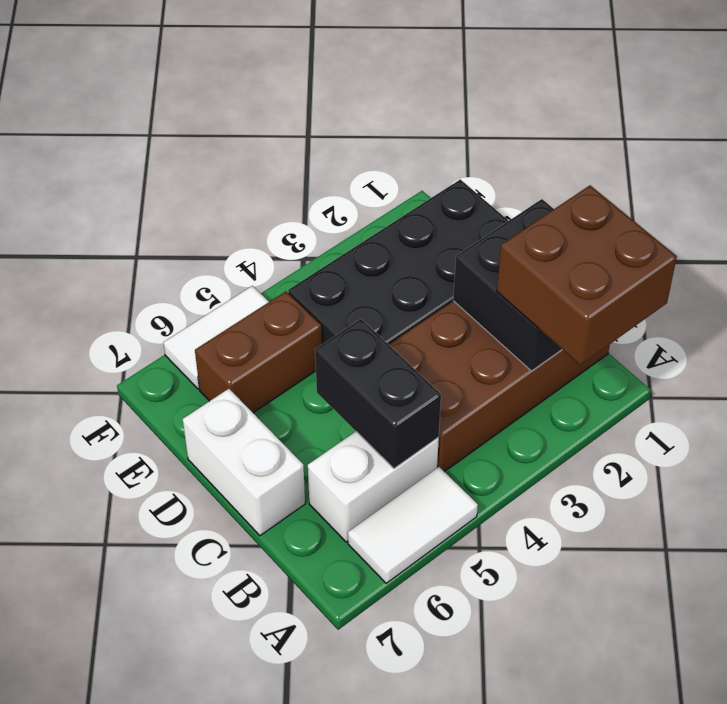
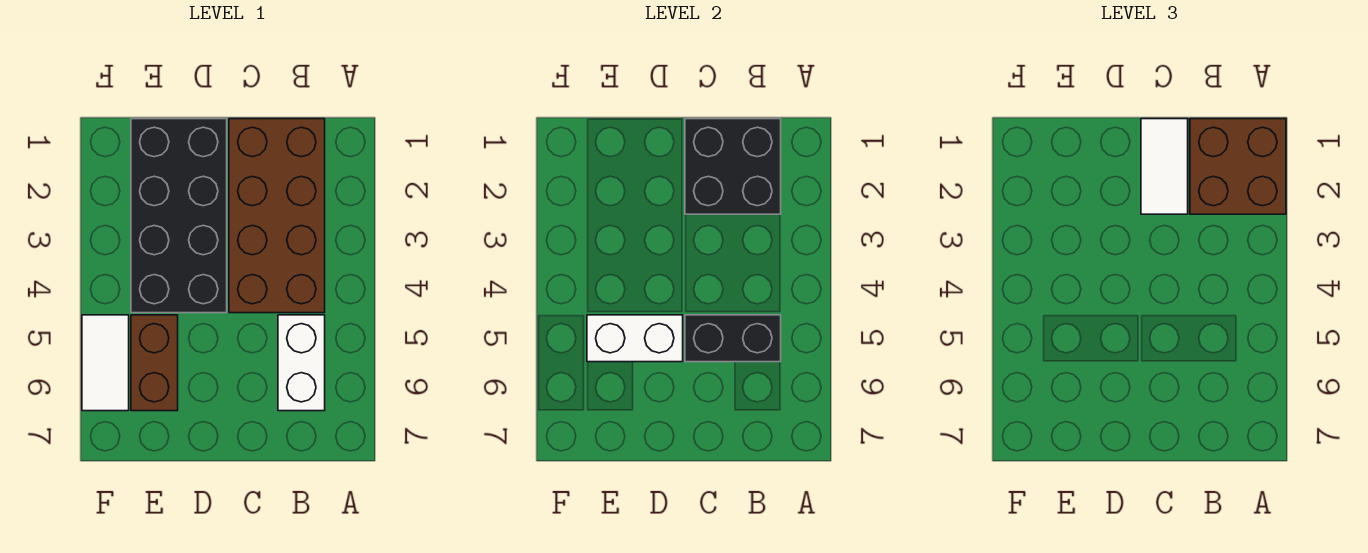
white 1x2 tile [348,467,478,583] -> white 1x2 tile moved to [1141,119,1188,214]
white 1x2 brick [183,389,305,536] -> white 1x2 brick moved to [587,315,683,362]

